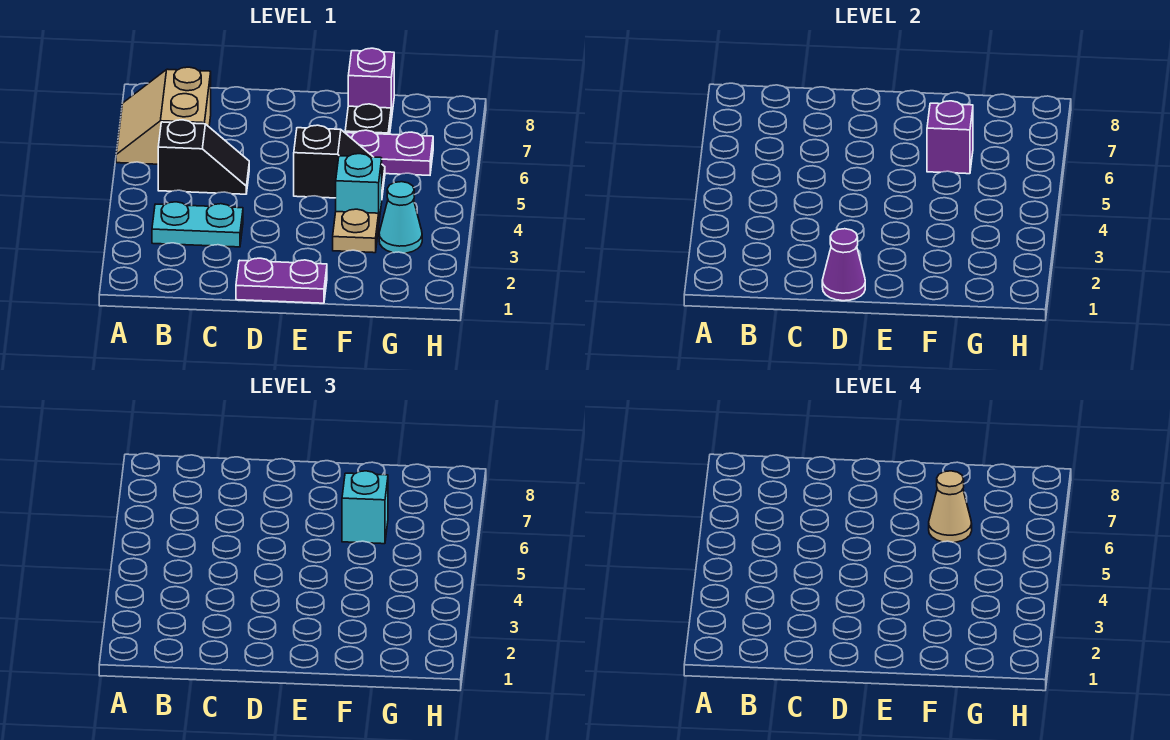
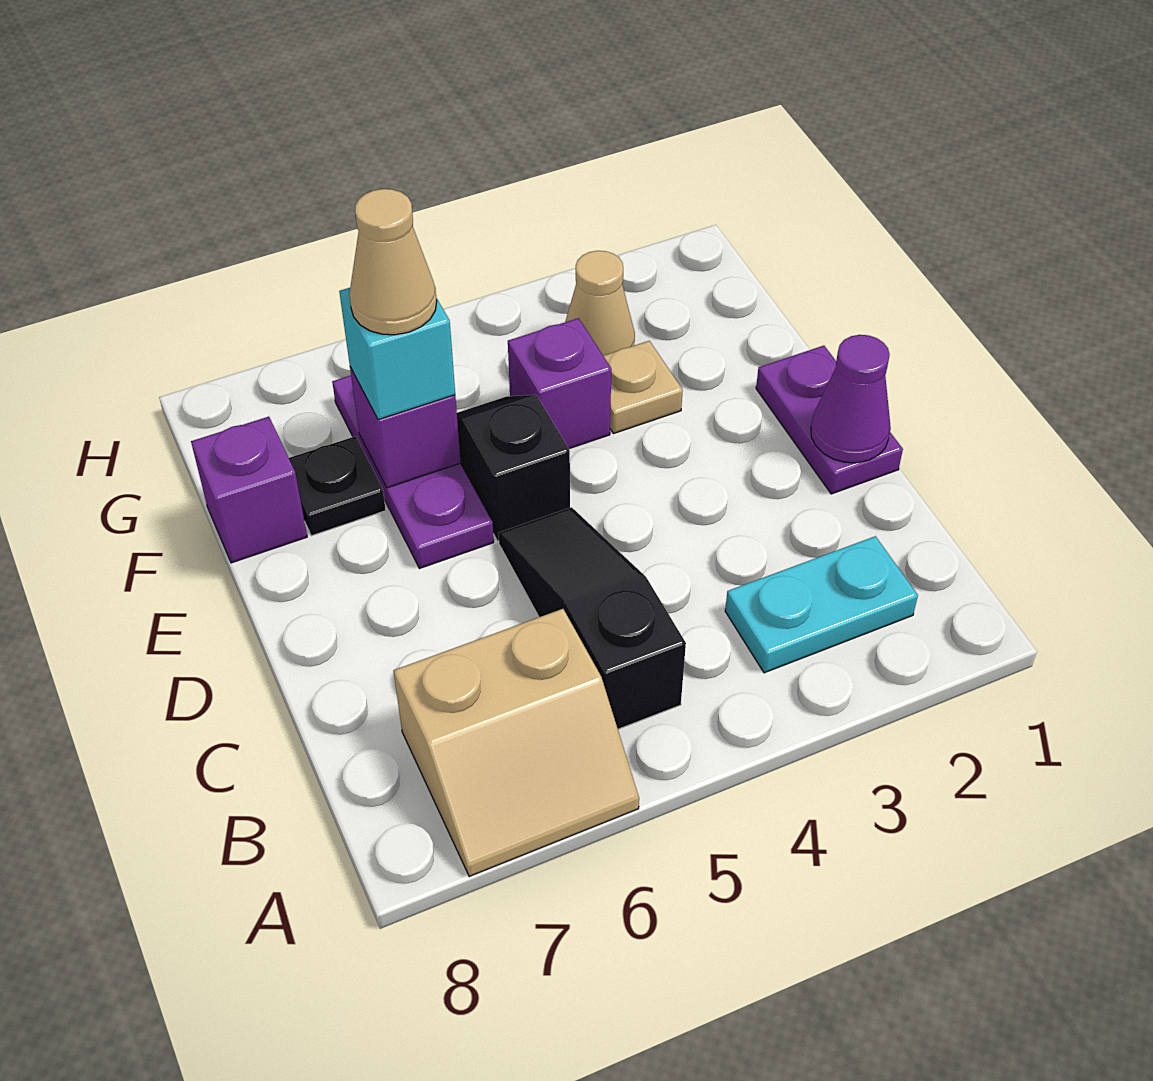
cyan 1x2 plate [152,202,243,247] -> cyan 1x2 plate turned to [725,536,918,673]
black 1x2 slope [158,120,249,194] -> black 1x3 slope [498,507,686,729]
cyan 1x1 brick [336,154,382,220] -> purple 1x1 brick [508,318,611,449]
cyan 1x1 cone [379,182,422,253] -> tan 1x1 cone [565,251,635,356]

